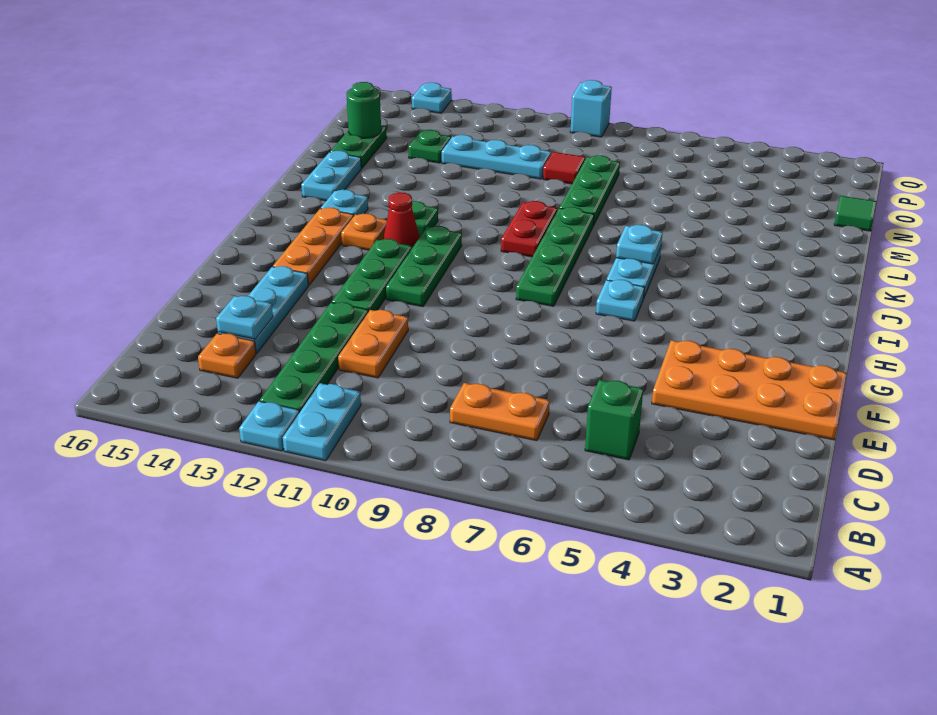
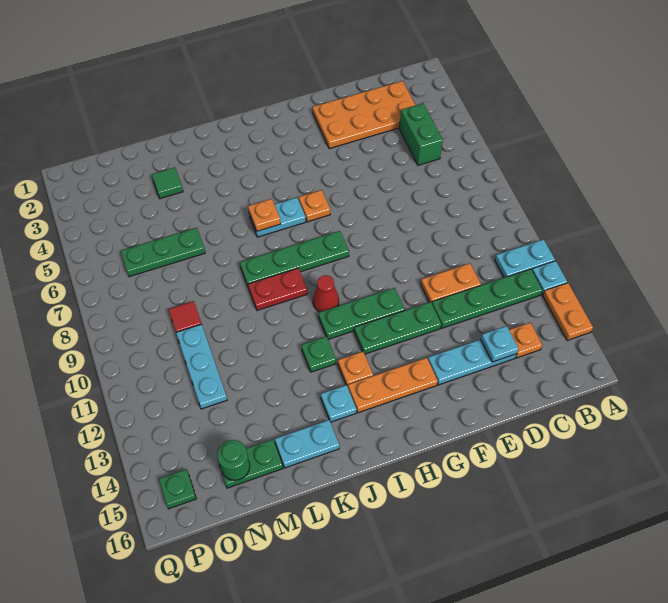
green 1x1 brick [585,380,643,460] -> green 1x2 brick [399,103,443,165]
orange 1x2 plate [450,383,550,441] -> orange 1x2 plate moved to [543,283,593,340]
orange 2x4 plate [652,340,847,440] -> orange 2x4 plate turned to [313,81,415,149]
cyan 1x1 plate [596,280,644,321] -> orange 1x1 plate [299,190,330,222]
red 1x1 cone [383,192,420,248] -> red 1x1 cone moved to [313,275,339,312]
cyan 1x1 plate [616,225,663,264] -> orange 1x1 plate [248,199,281,231]
green 1x3 plate [560,155,620,225] -> green 1x3 plate moved to [121,228,205,277]
green 1x1 tile [834,196,877,231] -> green 1x1 tile moved to [152,167,183,199]
green 1x1 plate [408,130,451,163] -> green 1x1 plate moved to [159,469,196,509]
cyan 1x1 brick [570,80,612,137] -> none
cyan 1x1 plate [412,83,452,113] -> none

